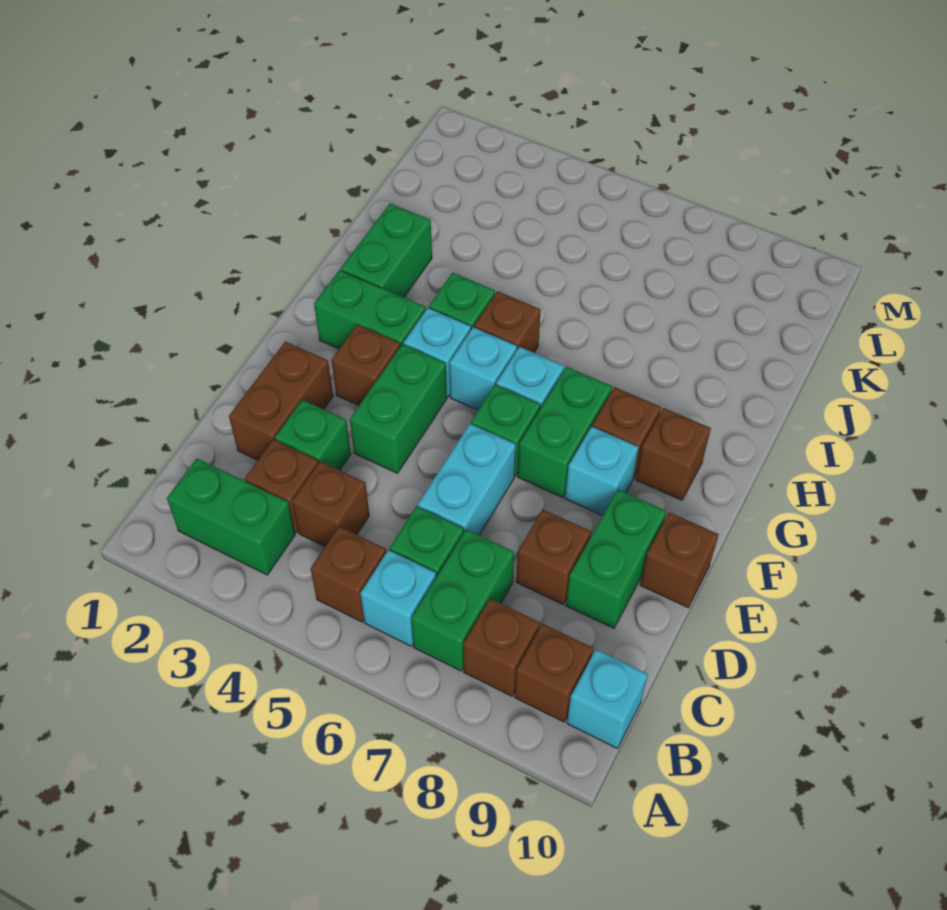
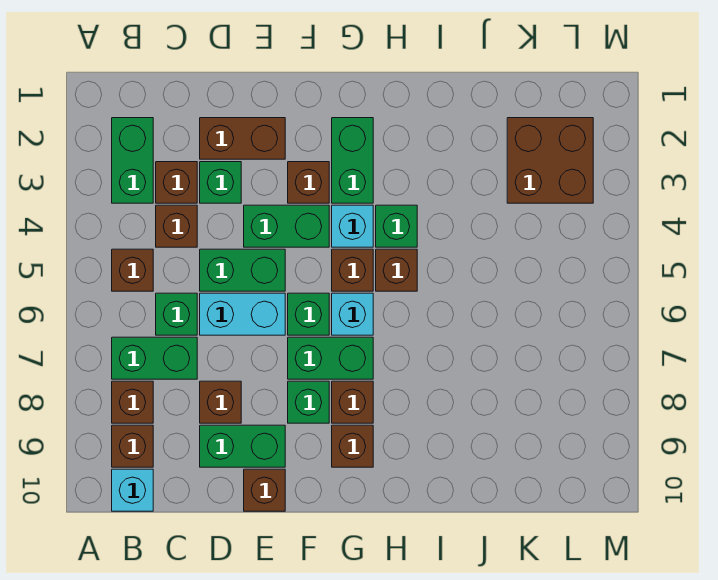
cyan 1x1 brick [360,550,436,646] -> none
cyan 1x1 brick [565,426,638,516] -> green 1x1 brick [288,381,329,423]
cyan 1x1 brick [449,327,517,410] -> brown 1x1 brick [332,249,373,291]
green 1x2 brick [341,204,432,297] -> green 1x2 brick moved to [200,249,285,291]
none -> brown 2x2 brick [507,118,593,203]

